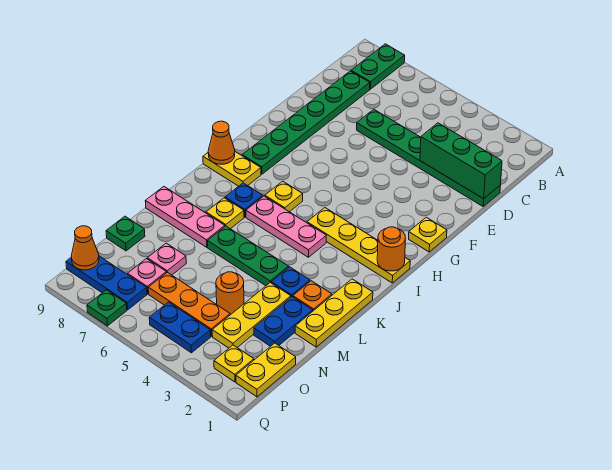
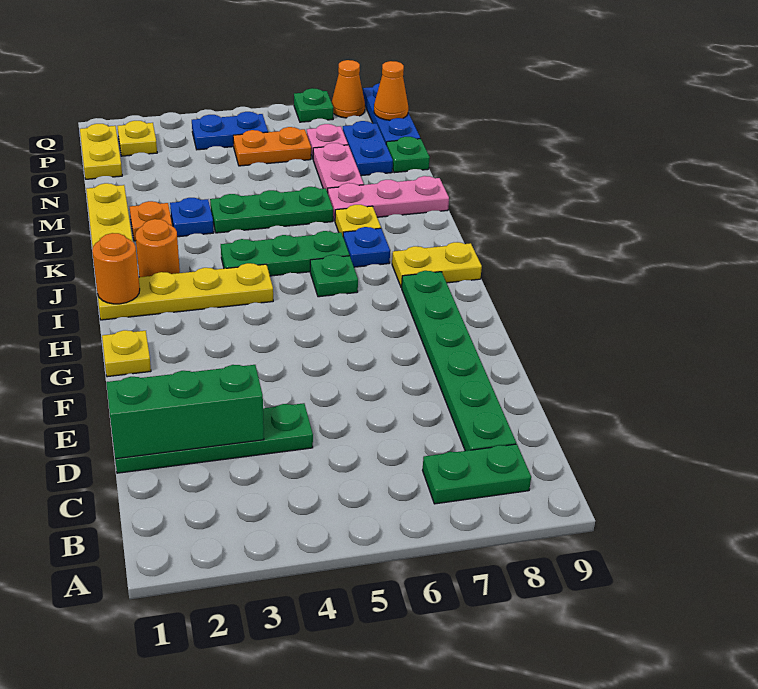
green 1x2 plate [351,44,405,89] -> green 1x2 plate turned to [423,444,531,504]
green 1x6 plate [357,109,501,206] -> green 1x4 plate [115,403,313,473]
yellow 1x1 plate [265,181,303,212] -> green 1x1 plate [310,255,358,297]
orange 1x1 cone [208,121,235,164] -> orange 1x1 cone moved to [332,60,365,118]
pink 1x3 plate [246,196,326,257] -> green 1x3 plate [221,231,349,276]
blue 1x2 plate [254,297,313,346] -> blue 1x2 plate moved to [343,121,393,176]
yellow 1x3 plate [212,283,291,348] -> none
orange 1x1 round brick [216,272,244,315] -> orange 1x1 round brick moved to [135,219,180,277]
pink 1x1 plate [147,243,186,275] -> pink 1x2 plate [313,143,364,193]
orange 1x3 plate [148,272,230,336] -> orange 1x2 plate [233,127,311,166]
blue 1x3 plate [66,256,147,310] -> blue 1x3 plate turned to [363,83,420,143]

